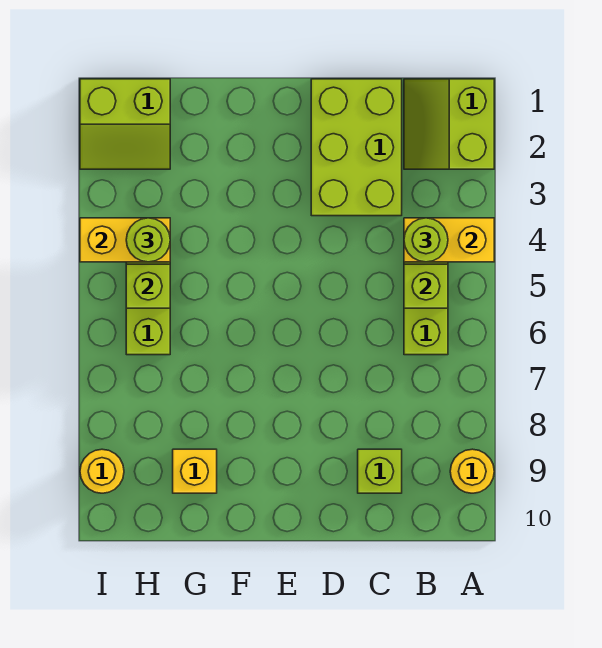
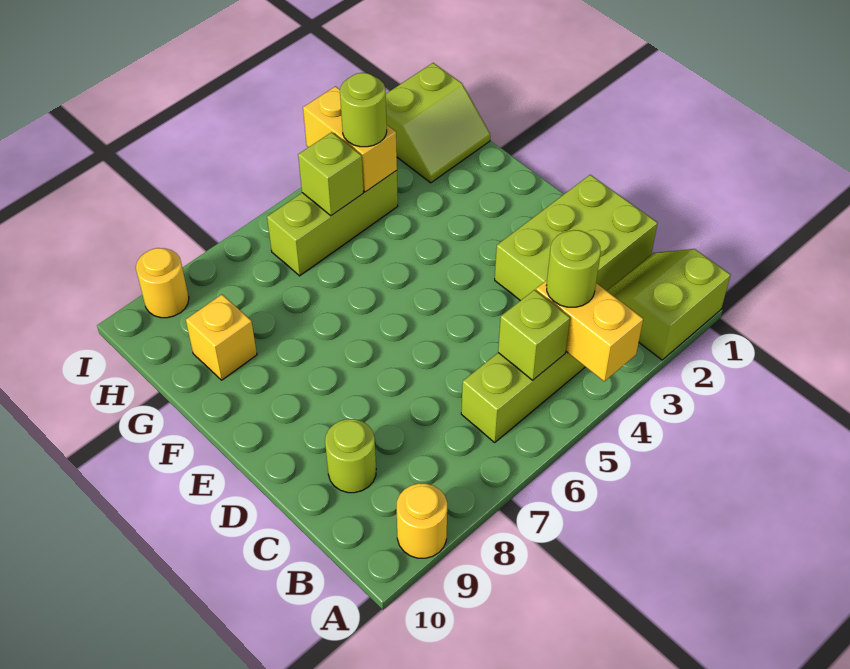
lime 1x1 brick [358,449,402,493] -> lime 1x1 round brick [325,419,376,493]
lime 2x2 slope [80,79,170,169] -> lime 2x2 slope turned to [386,63,490,183]

